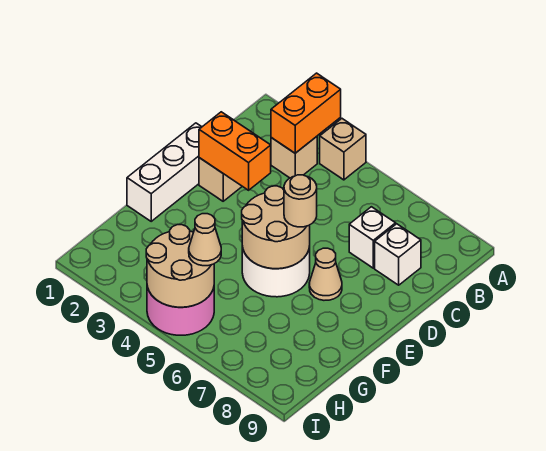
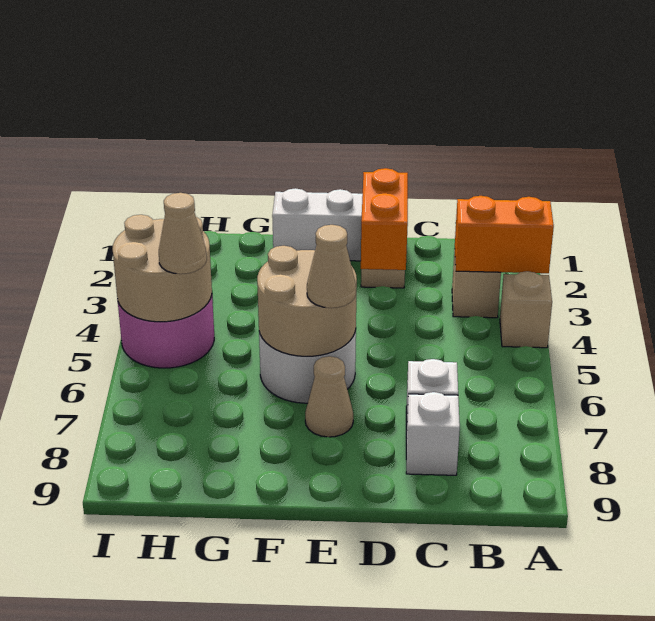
tan 1x1 round brick [284,175,317,227] -> tan 1x1 cone [307,225,356,308]

